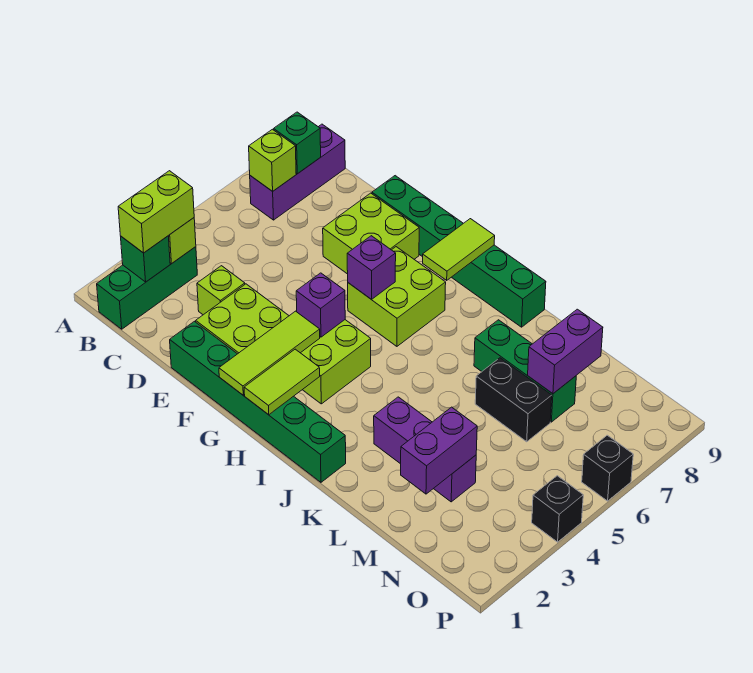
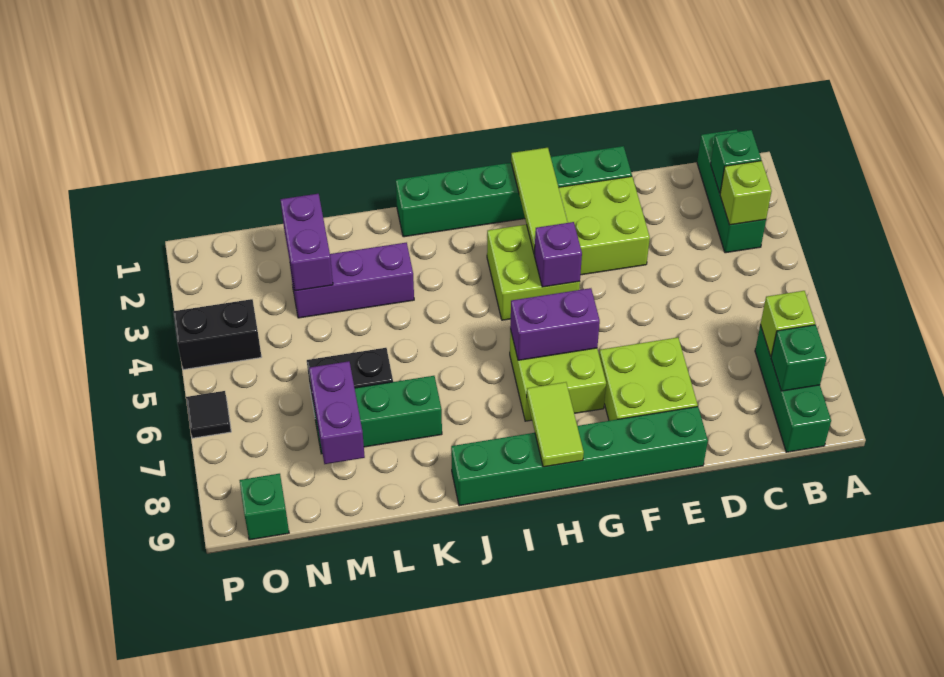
lime 1x2 brick [118,171,194,253] -> none
purple 1x3 brick [250,124,345,220] -> green 1x3 brick [755,325,831,452]
lime 1x1 brick [197,266,245,315] -> none
purple 1x1 brick [347,236,396,299] -> purple 1x2 brick [510,288,600,360]
lime 1x2 tile [244,349,320,415] -> none
none -> green 1x1 brick [239,474,289,540]
black 1x1 brick [532,476,583,542] -> black 1x2 brick [173,299,261,370]
black 1x1 brick [582,435,633,501] -> black 1x1 tile [186,391,231,438]

